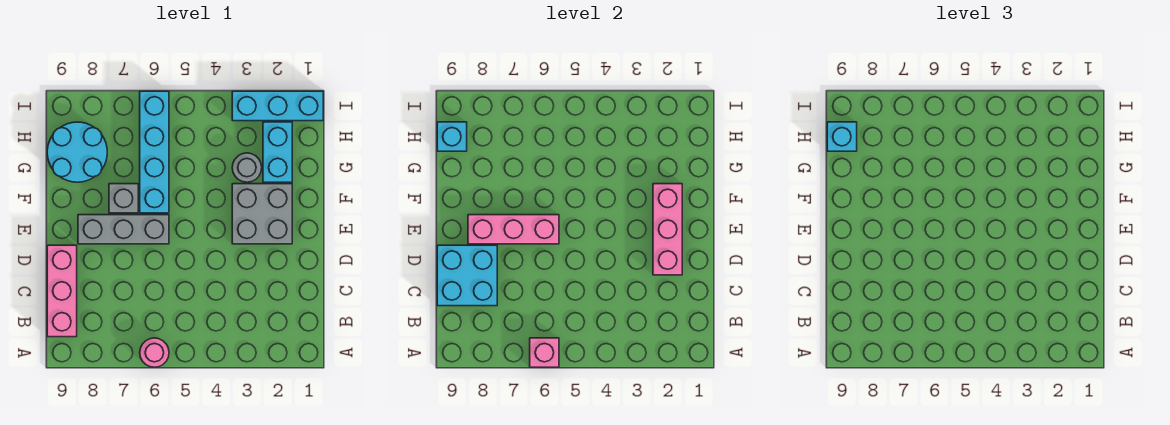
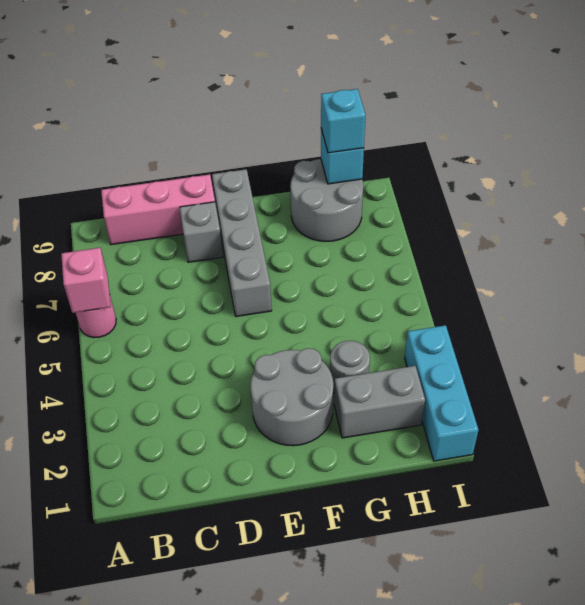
cyan 2x2 brick [437,245,497,306] -> none
pink 1x3 brick [653,184,682,275] -> none
grey 2x2 brick [232,184,292,244] -> grey 2x2 round brick [250,348,333,446]
grey 1x3 brick [78,215,169,244] -> grey 1x4 brick [212,169,272,316]
pink 1x3 brick [468,215,559,244] -> none
cyan 1x4 brick [140,91,169,213] -> none
grey 1x1 brick [109,184,138,213] -> grey 1x1 brick moved to [180,202,223,262]
cyan 1x2 brick [263,122,292,182] -> grey 1x2 brick [334,366,425,438]
cyan 2x2 round brick [47,122,107,182] -> grey 2x2 round brick [290,159,363,241]

